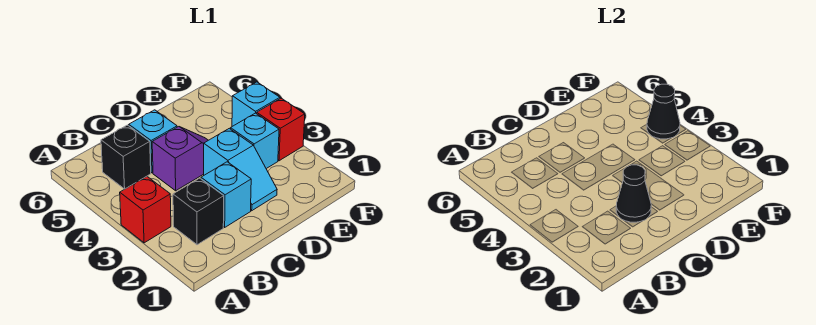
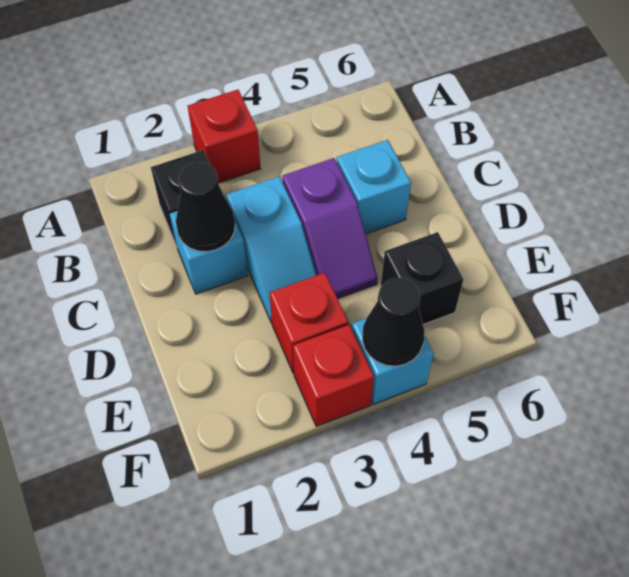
black 1x1 brick [101,125,151,189] -> black 1x1 brick moved to [381,232,463,325]
cyan 1x2 slope [204,128,277,211] -> cyan 1x2 slope turned to [226,177,317,323]
cyan 1x1 brick [231,113,279,169] -> red 1x1 brick [270,273,348,373]

